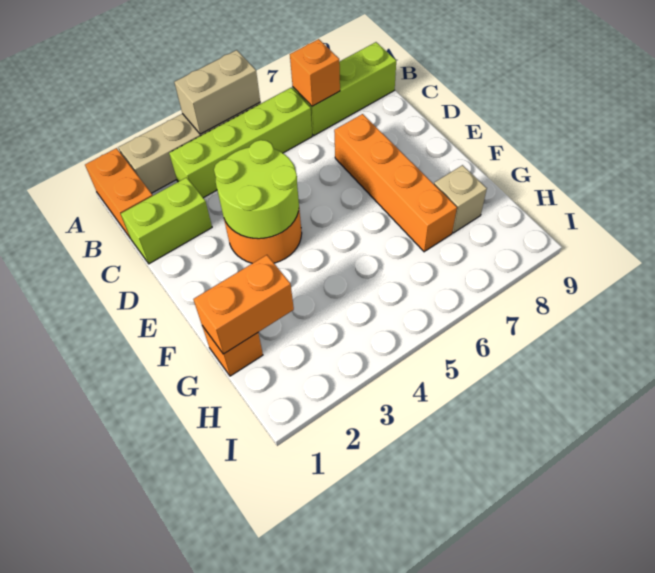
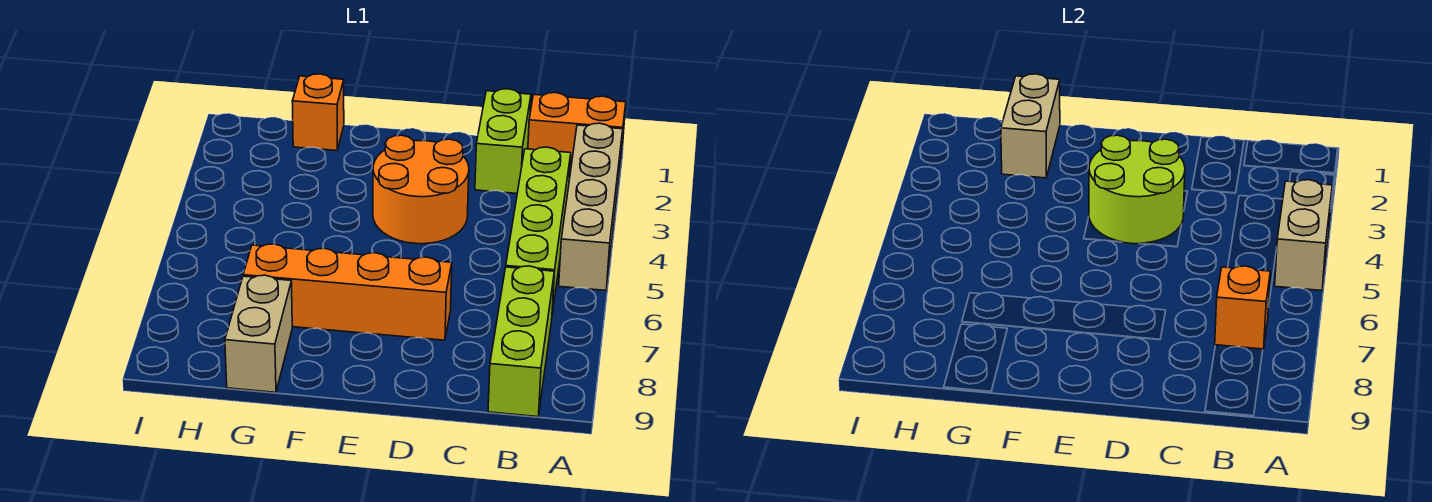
orange 1x2 brick [193,255,294,354] -> tan 1x2 brick [1001,74,1060,178]
tan 1x1 brick [434,165,487,233] -> tan 1x2 brick [225,275,292,392]

